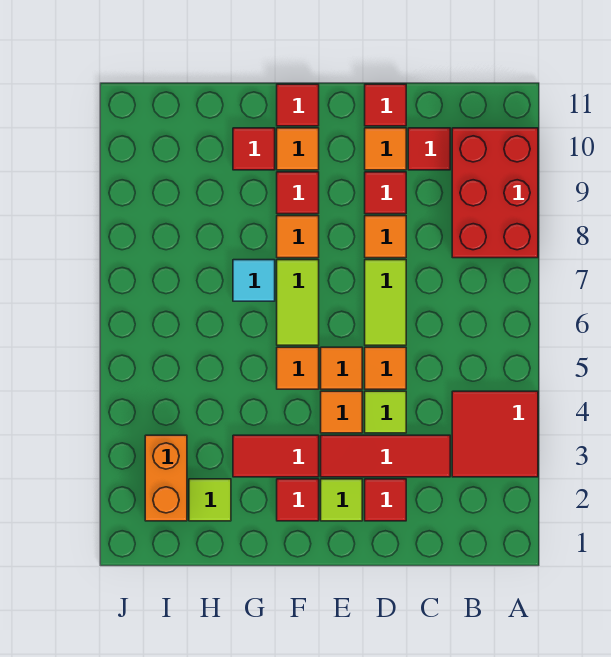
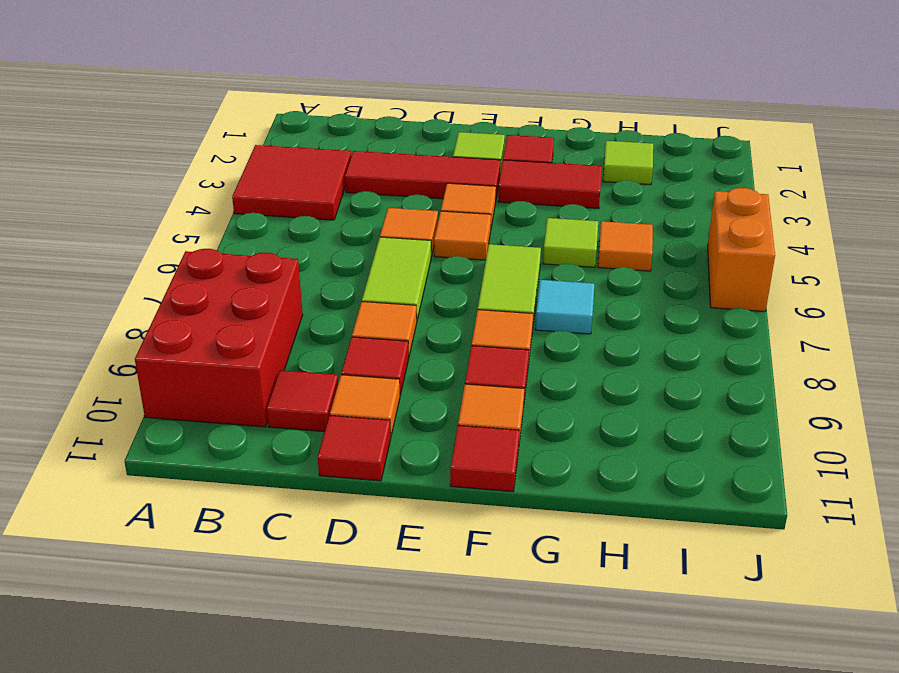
red 1x1 tile [365,479,406,521] -> none
lime 1x1 tile [365,391,406,433] -> lime 1x1 tile moved to [543,218,598,267]
orange 1x1 tile [277,347,319,389] -> orange 1x1 tile moved to [598,221,653,271]
red 1x1 tile [233,128,275,170] -> none
orange 1x2 brick [145,435,187,521] -> orange 1x2 brick moved to [708,188,775,312]

